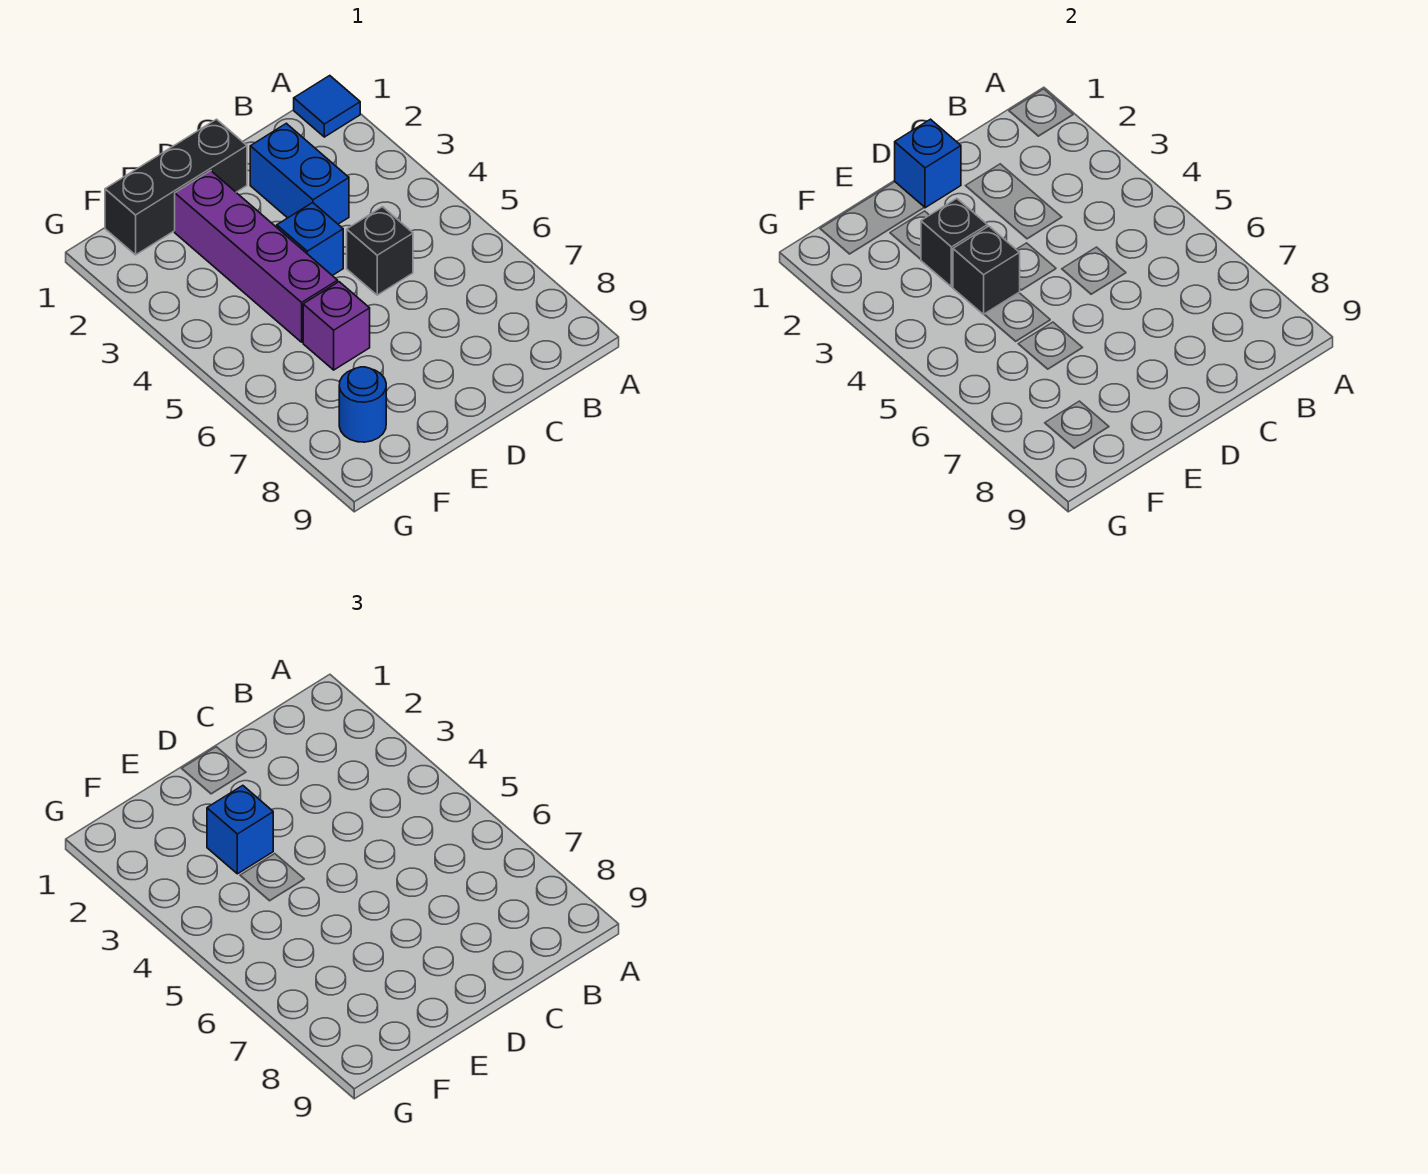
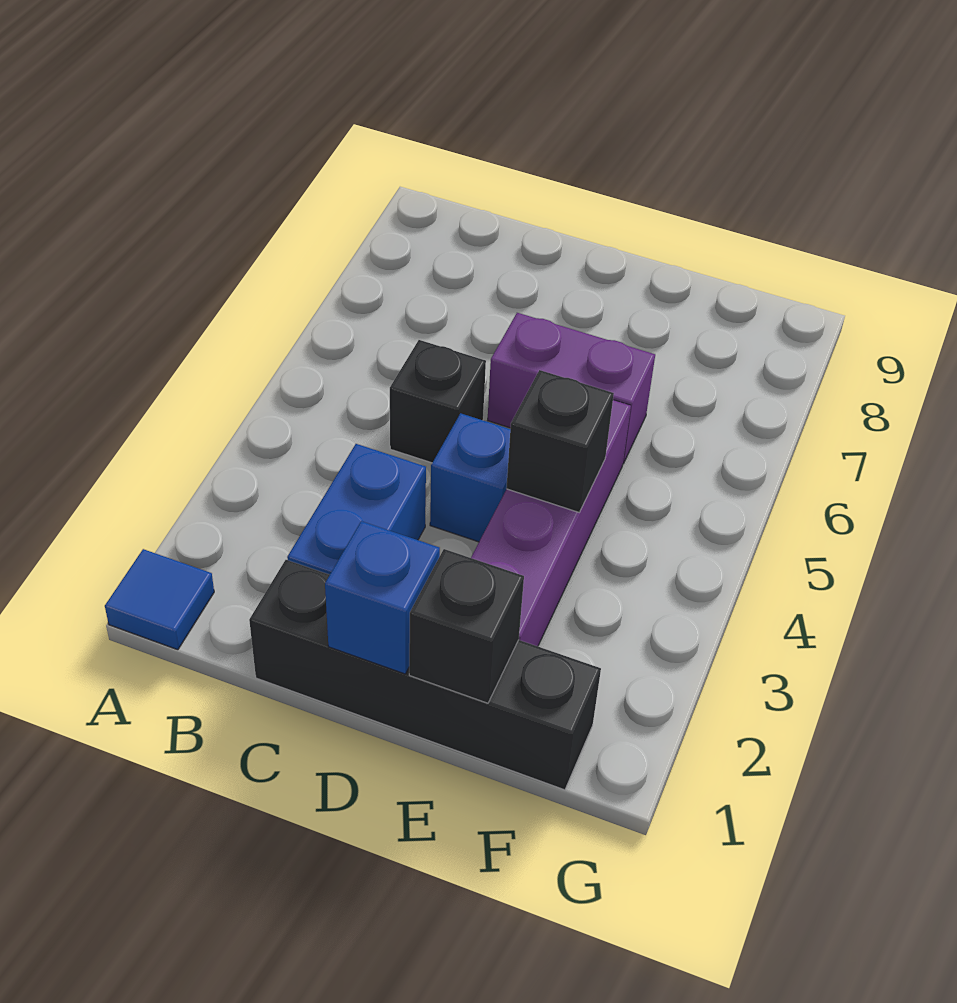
black 1x3 brick [105,119,247,255] -> black 1x4 brick [249,560,601,790]
black 1x1 brick [921,198,987,287] -> black 1x1 brick moved to [409,549,524,703]
blue 1x1 brick [207,785,273,874] -> none
purple 1x1 brick [303,282,370,370] -> purple 1x2 brick [488,313,655,464]
blue 1x1 round brick [339,367,386,442] -> none

